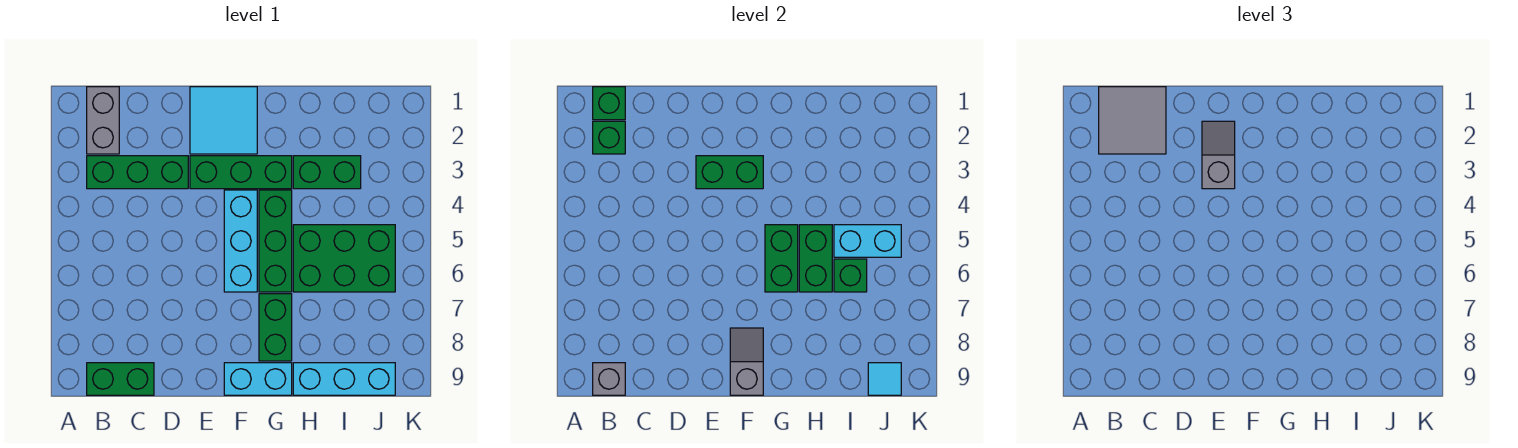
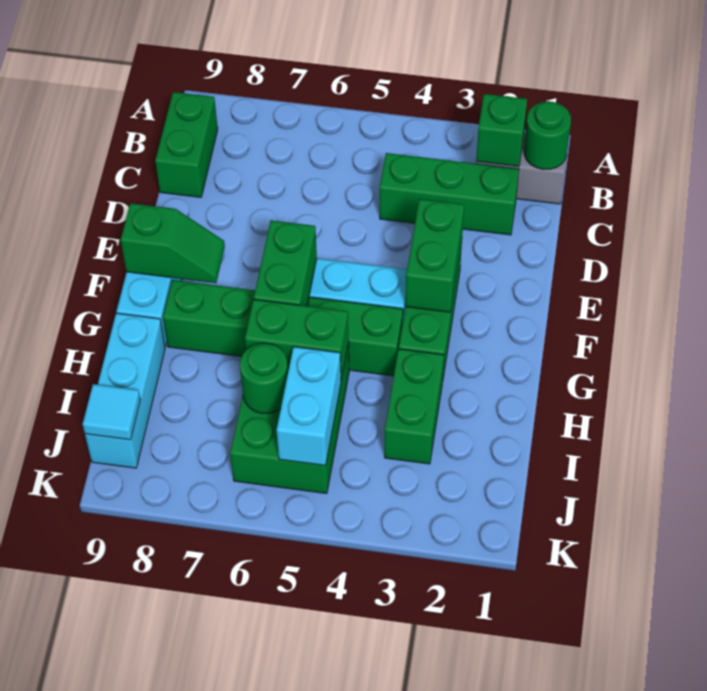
green 1x1 brick [593,87,625,120] -> green 1x1 round brick [524,102,571,169]
grey 2x2 tile [1099,87,1166,154] -> none
green 1x3 brick [87,156,188,189] -> green 1x3 brick turned to [380,153,519,235]
grey 1x1 brick [593,363,625,395] -> none
cyan 2x2 tile [190,87,257,154] -> none
grey 1x2 slope [1202,121,1235,189] -> none
grey 1x2 slope [730,328,763,395] -> green 1x2 slope [121,203,225,283]
green 1x2 brick [765,225,798,292] -> green 1x2 brick turned to [254,220,317,306]
green 1x1 brick [834,259,867,292] -> green 1x1 round brick [240,343,288,413]

